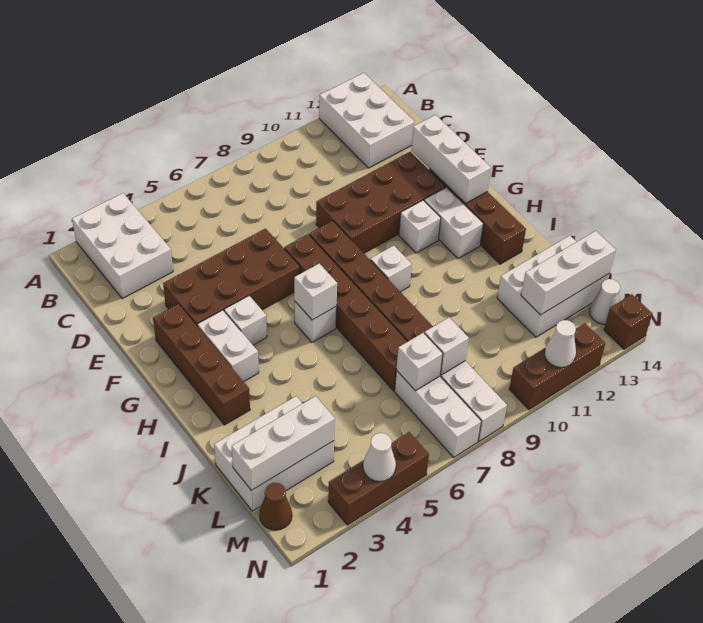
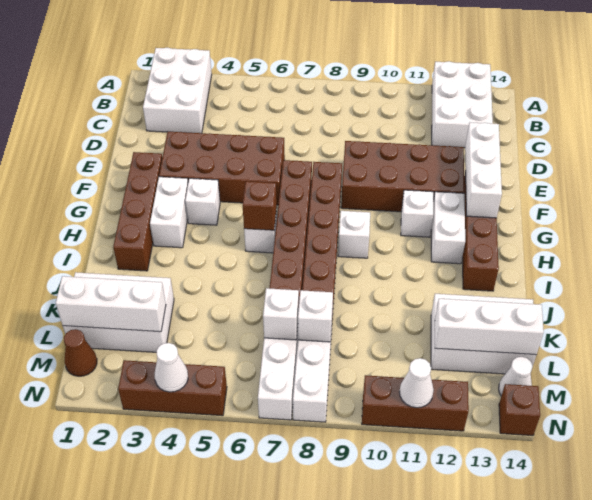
white 1x1 brick [294,264,337,320] -> brown 1x1 brick [243,181,277,230]

